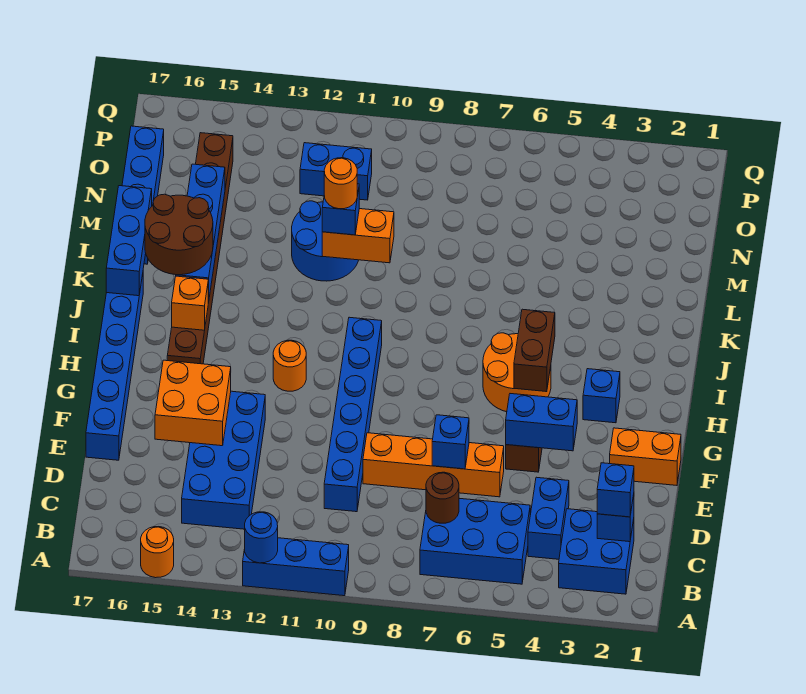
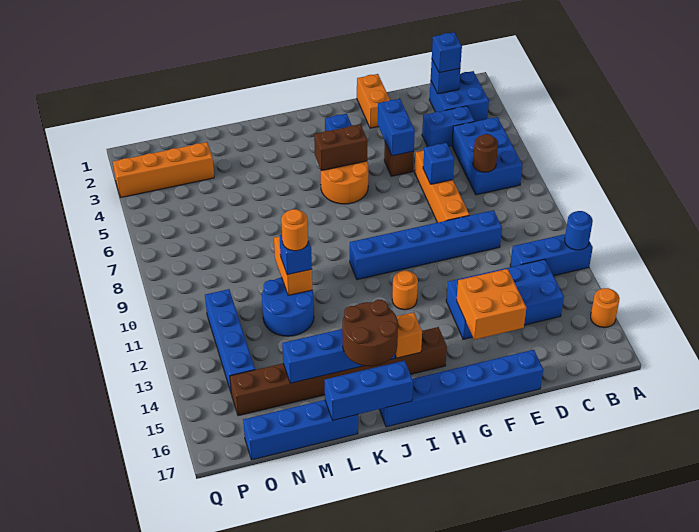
blue 1x3 brick [243,538,349,596] -> blue 1x3 brick turned to [510,234,593,276]
none -> orange 1x4 brick [113,142,214,197]
blue 1x2 brick [300,143,372,200] -> blue 1x4 brick [205,289,255,392]

